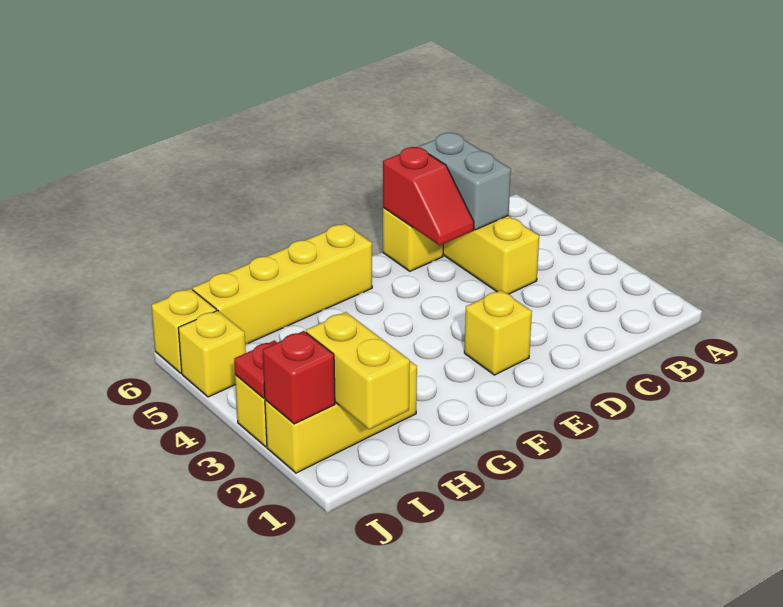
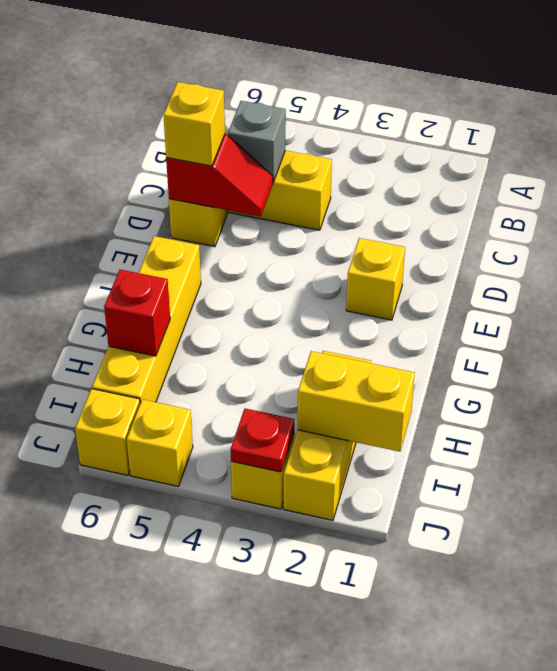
grey 1x2 brick [419,133,511,230] -> grey 1x1 brick [228,101,286,182]
none -> yellow 1x1 brick [163,82,225,166]
red 1x1 brick [263,331,335,424] -> red 1x1 brick moved to [104,270,170,356]

